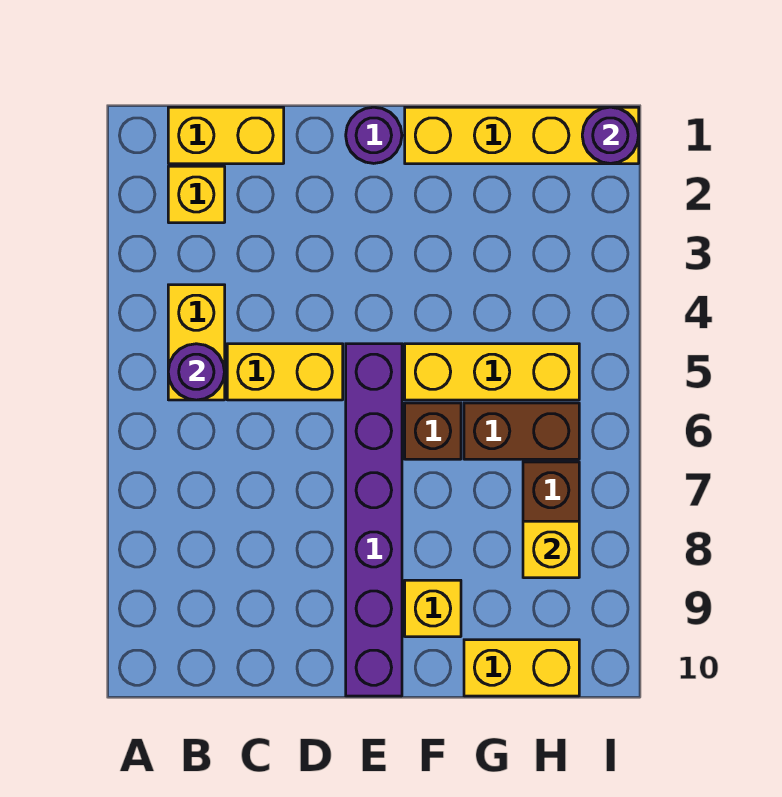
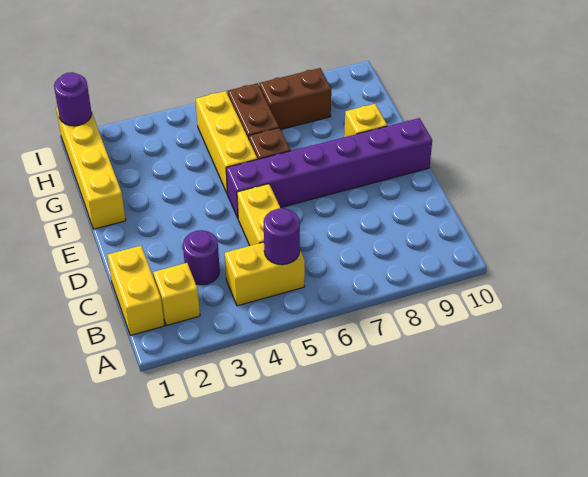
purple 1x1 round brick [346,107,402,163] -> purple 1x1 round brick moved to [183,230,220,285]
yellow 1x2 brick [464,640,579,696] -> none
yellow 1x1 brick [523,521,579,578] -> none

